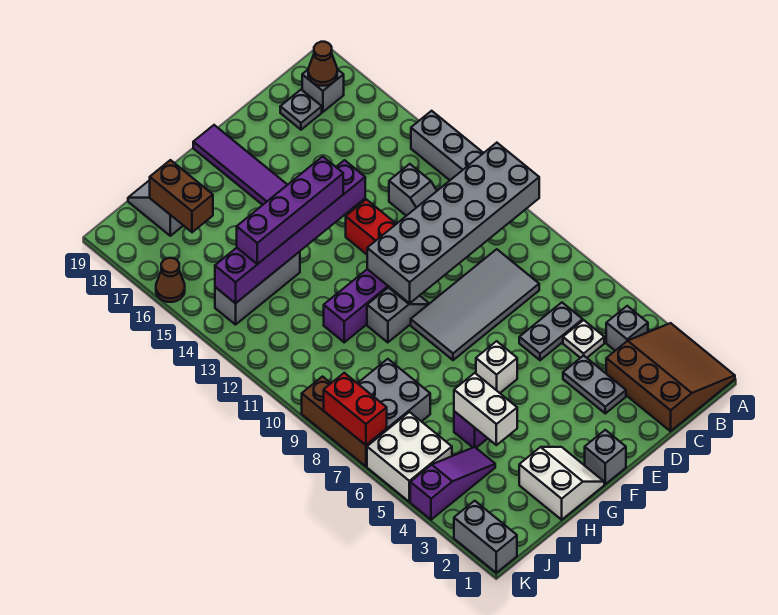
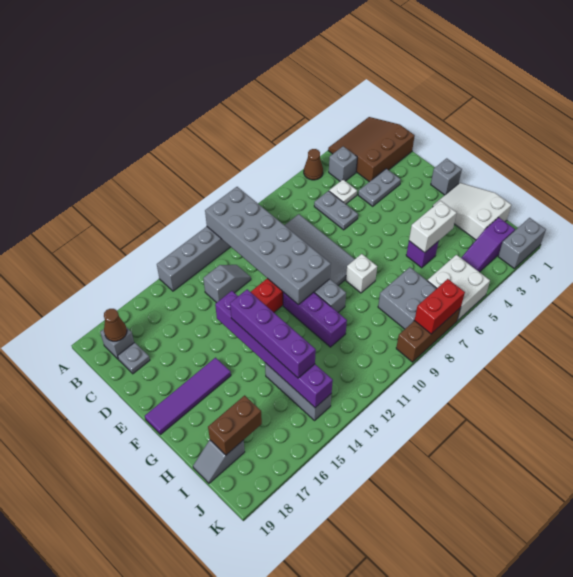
white 1x1 brick [476,341,517,393] -> white 1x1 brick moved to [346,254,377,293]
white 2x2 slope [519,447,604,520] -> white 2x3 slope [433,183,511,240]
purple 1x3 slope [410,447,495,520] -> purple 1x3 slope turned to [461,217,515,272]
brown 1x1 cone [156,258,185,302] -> brown 1x1 cone moved to [304,149,323,180]

